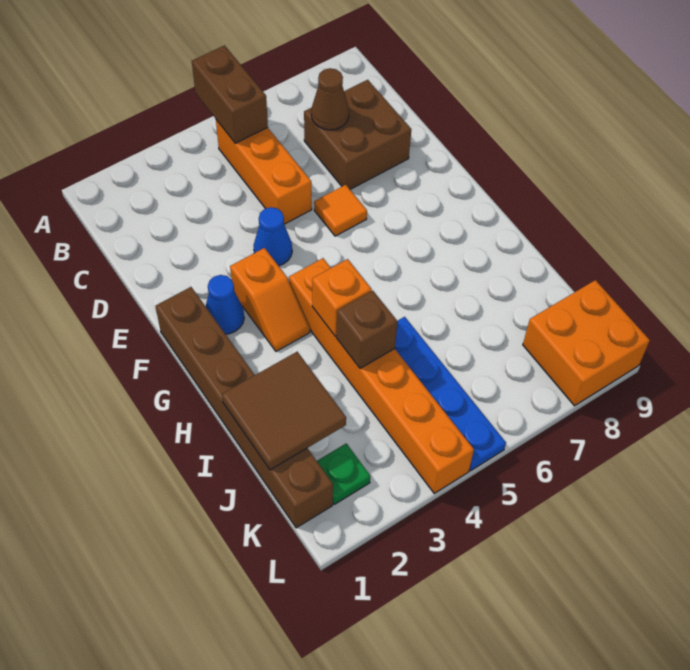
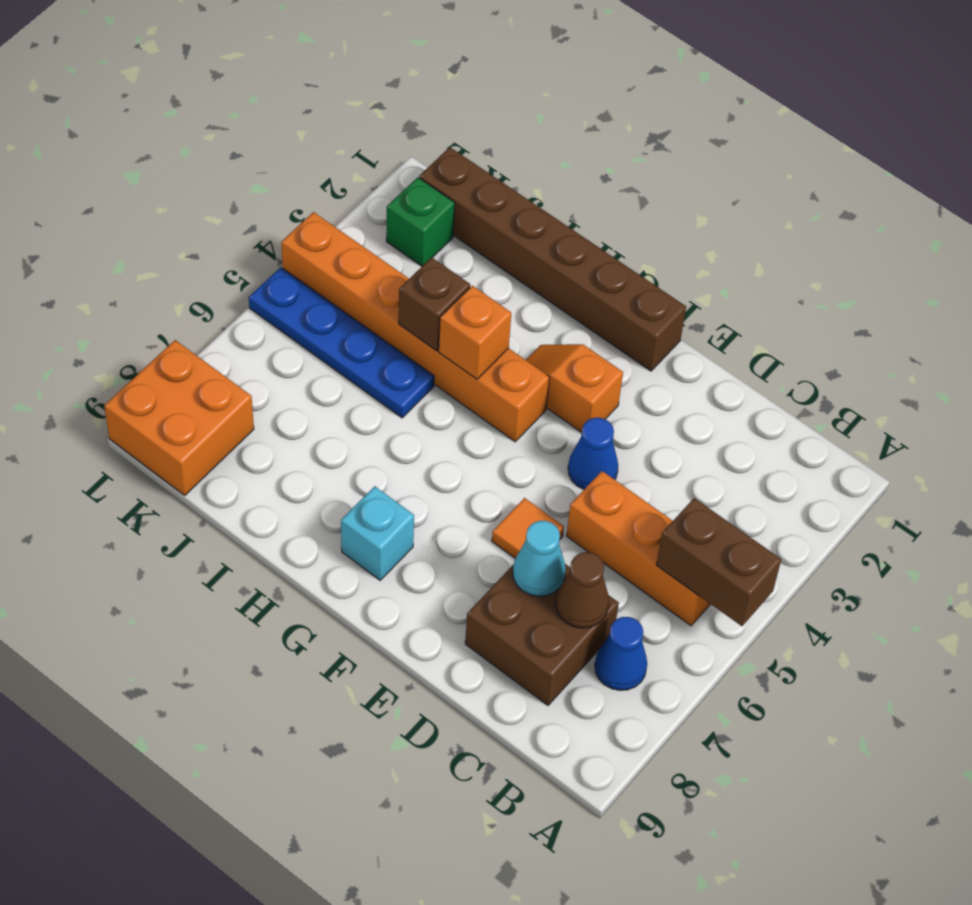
none -> cyan 1x1 cone [513,521,566,596]
blue 1x1 cone [206,275,244,334] -> blue 1x1 cone moved to [595,617,647,690]
none -> cyan 1x1 brick [341,486,414,580]
brown 2x2 tile [222,352,346,470] -> none
green 1x1 plate [317,443,370,504] -> green 1x1 brick [386,177,455,266]

